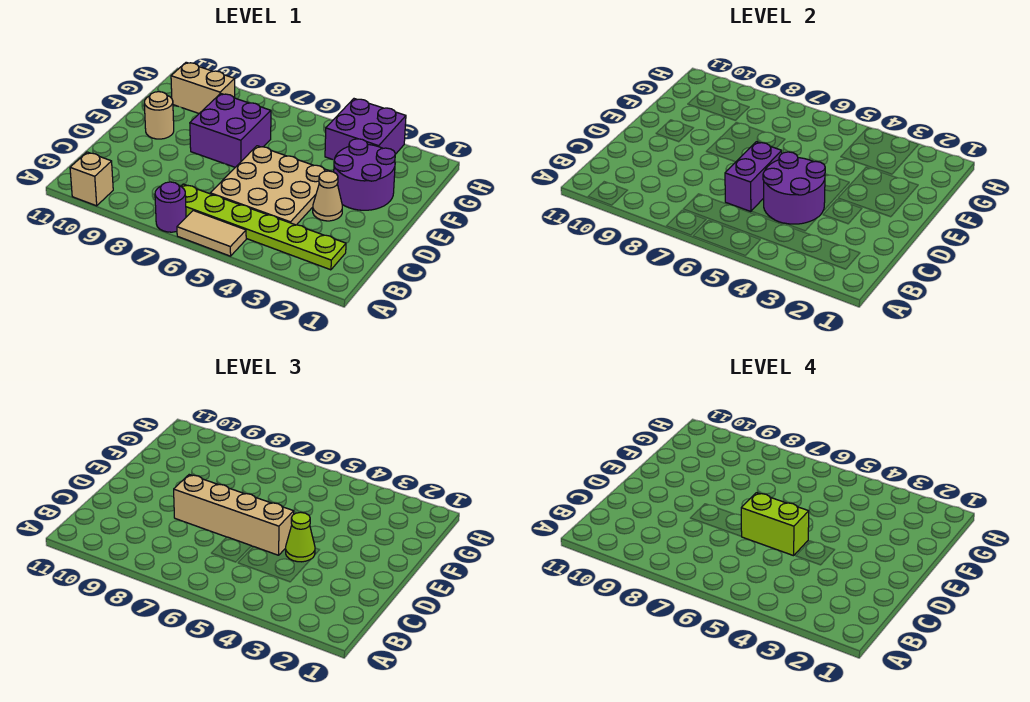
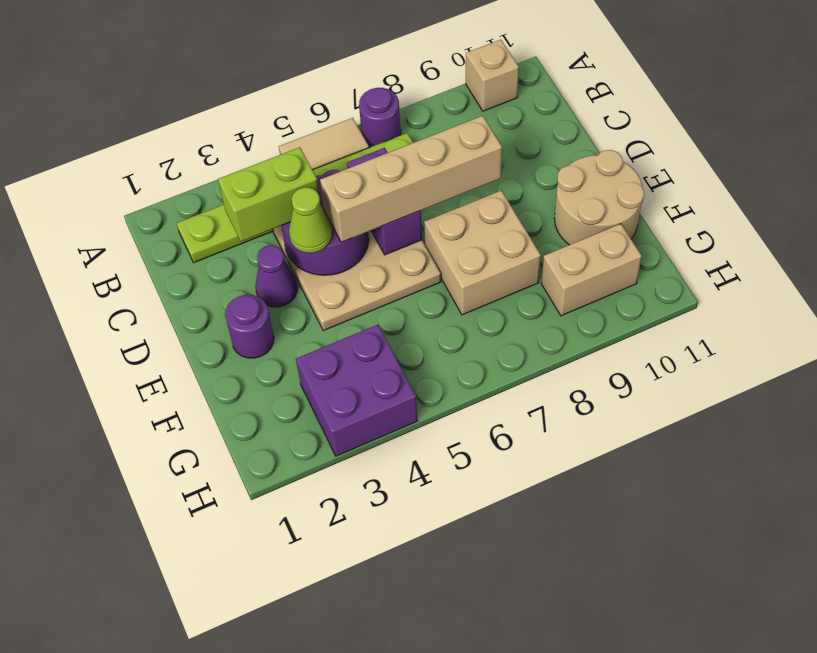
tan 1x1 cone [313,171,342,221] -> purple 1x1 cone [255,245,297,307]
lime 1x2 brick [741,493,809,556] -> lime 1x2 brick moved to [218,147,320,241]
purple 2x2 round brick [334,139,395,210] -> purple 1x1 round brick [225,295,274,358]
purple 2x2 brick [190,93,271,167] -> tan 2x2 brick [424,191,541,315]
tan 1x1 round brick [144,92,174,139] -> tan 2x2 round brick [554,150,644,245]

